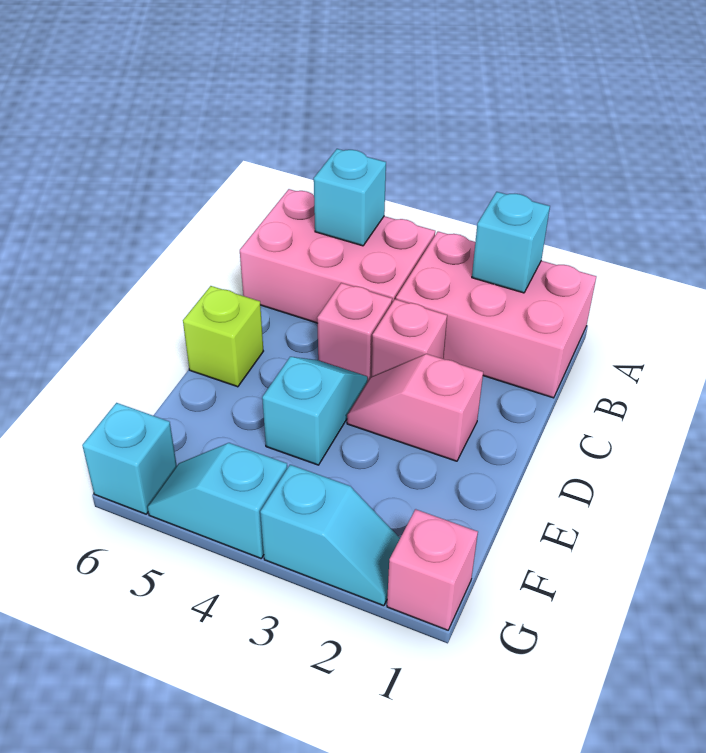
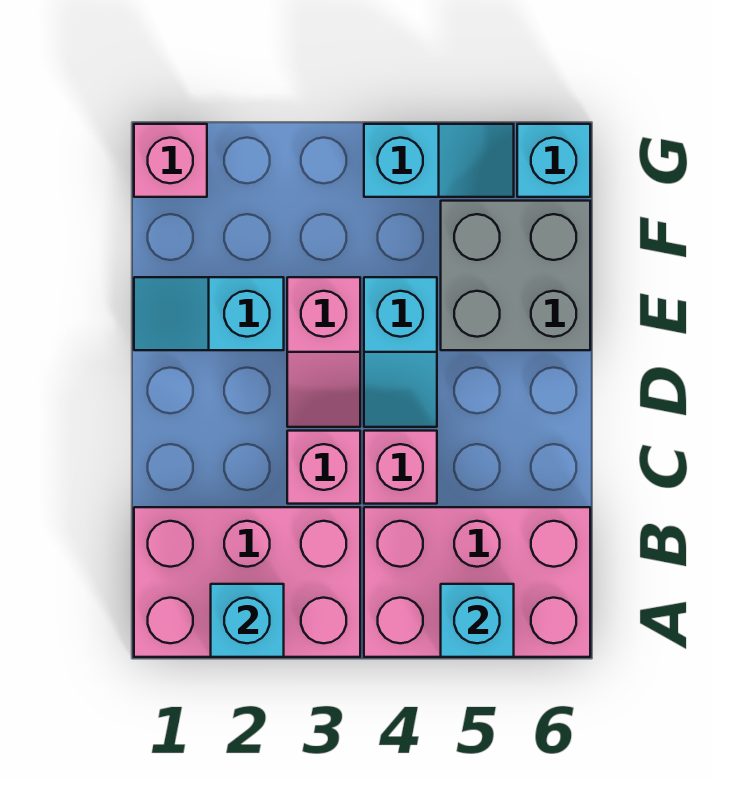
pink 1x2 slope [347,354,483,461] -> pink 1x2 slope turned to [287,277,360,427]
lime 1x1 brick [183,286,263,387] -> none
none -> grey 2x2 brick [441,201,590,350]
cyan 1x2 slope [260,465,400,606] -> cyan 1x2 slope moved to [134,277,284,350]

